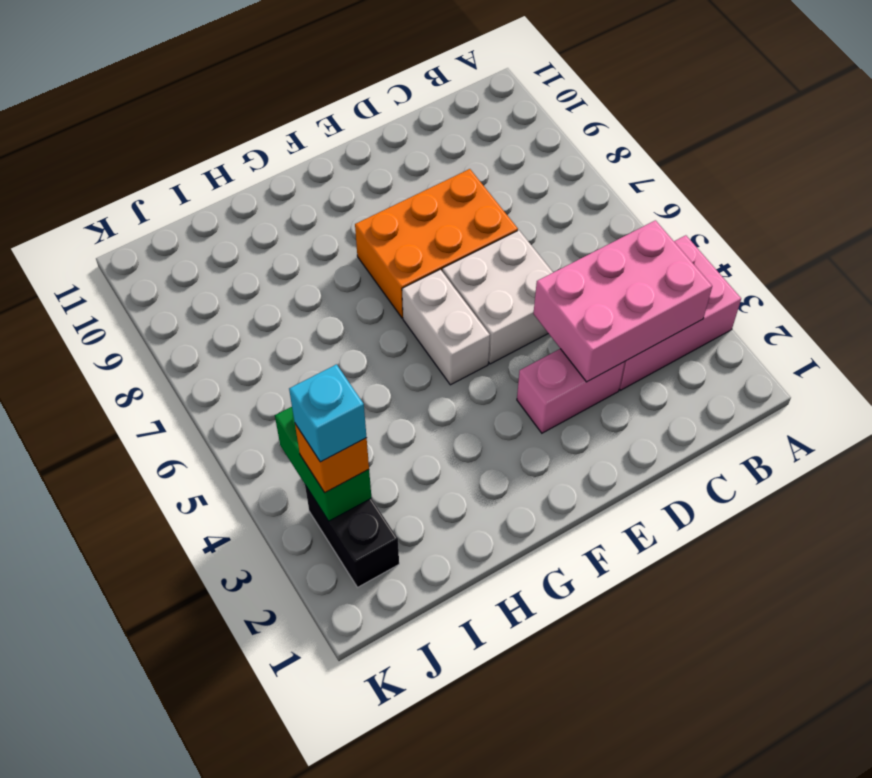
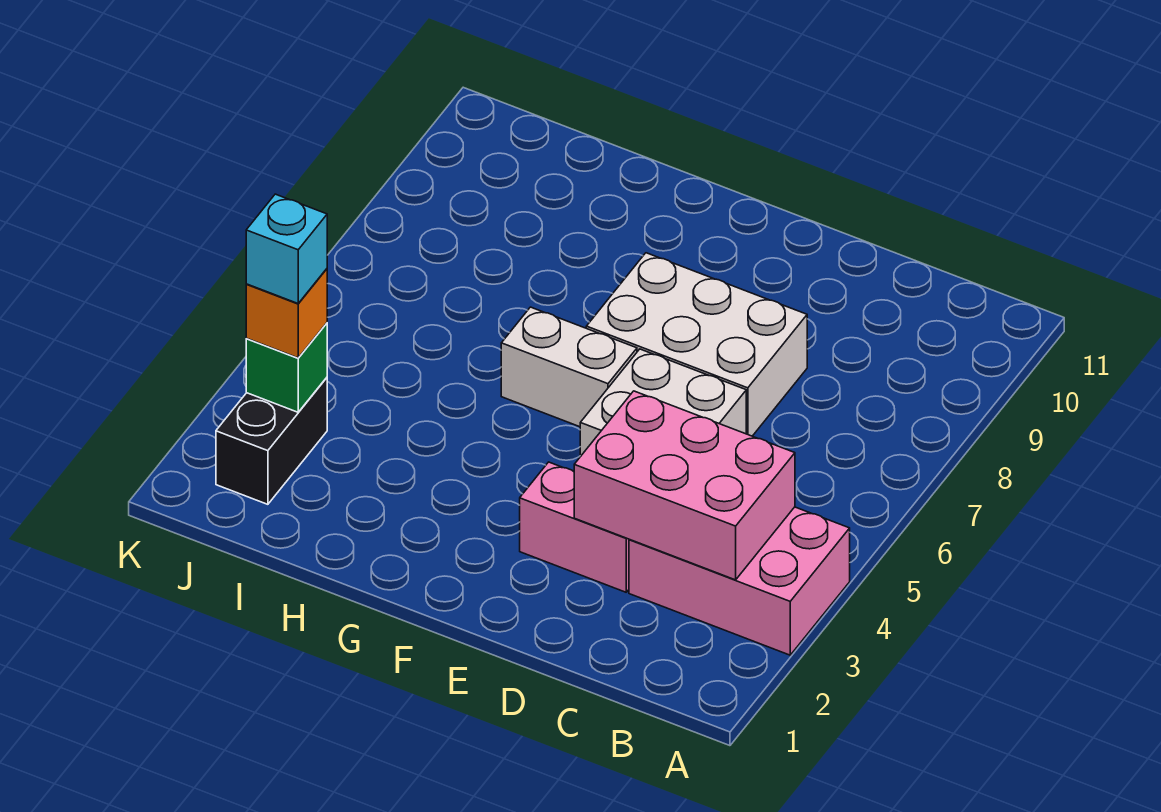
orange 2x3 brick [355,169,518,318] -> white 2x3 brick [586,253,807,436]
white 1x2 brick [402,269,490,385] -> white 1x2 brick turned to [501,307,637,427]
green 1x2 brick [275,407,371,521] -> green 1x1 brick [246,323,327,412]

